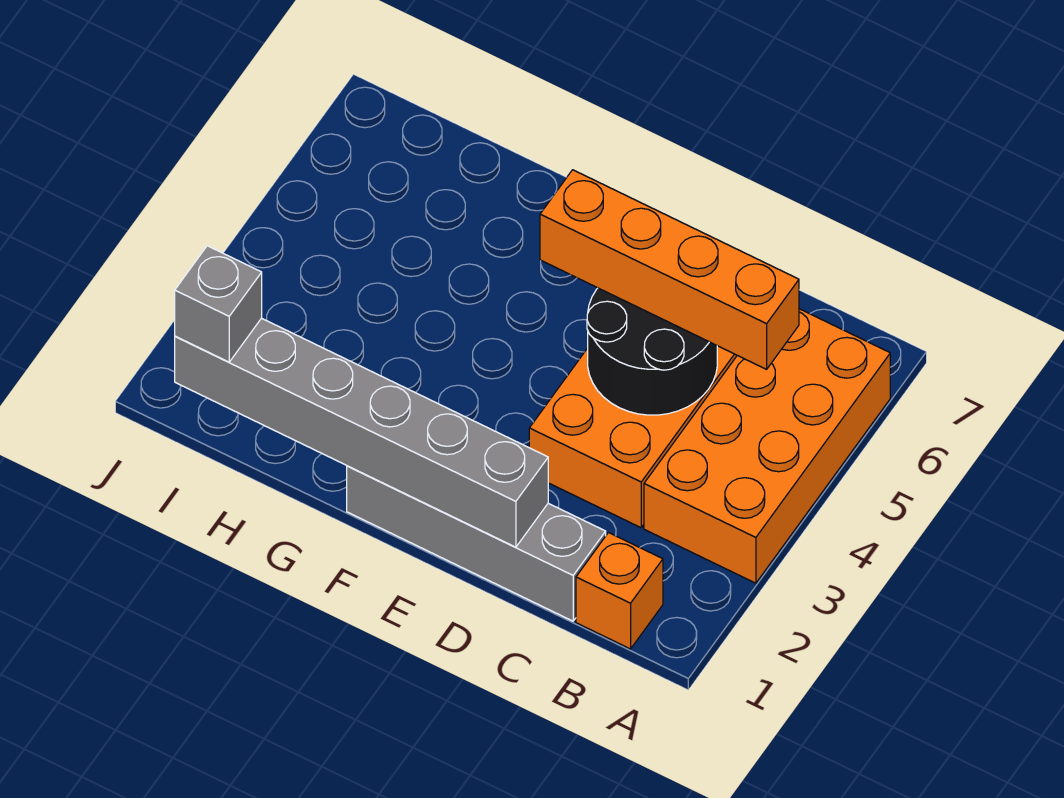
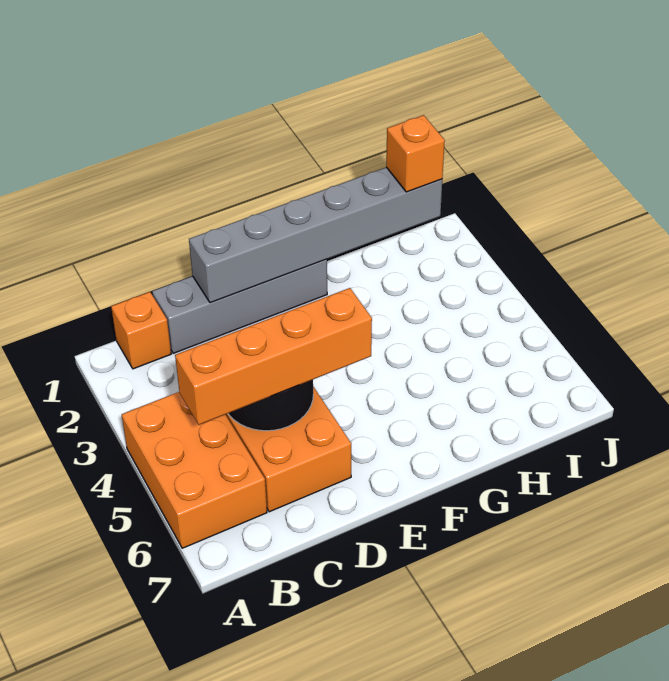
orange 2x4 brick [644,309,890,583] -> orange 2x3 brick [122,392,267,548]
grey 1x1 brick [175,246,262,362] -> orange 1x1 brick [386,115,445,192]

